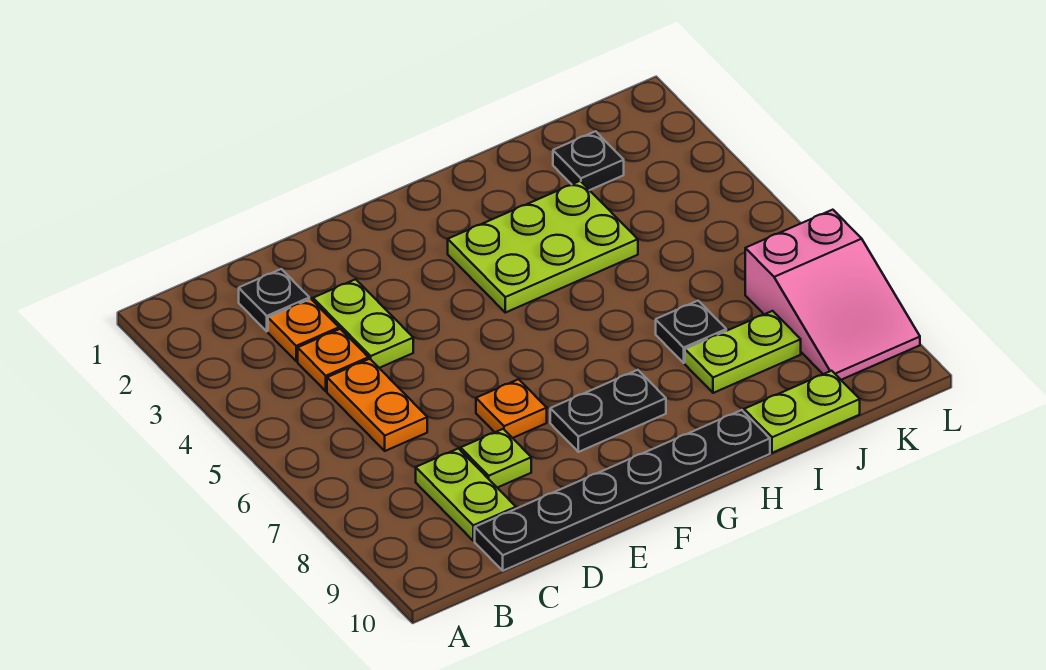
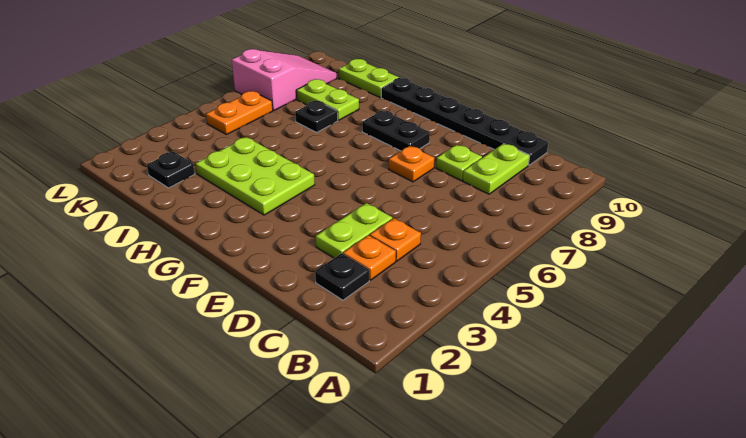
orange 1x2 plate [327,359,427,451] -> orange 1x2 plate moved to [206,91,273,134]

